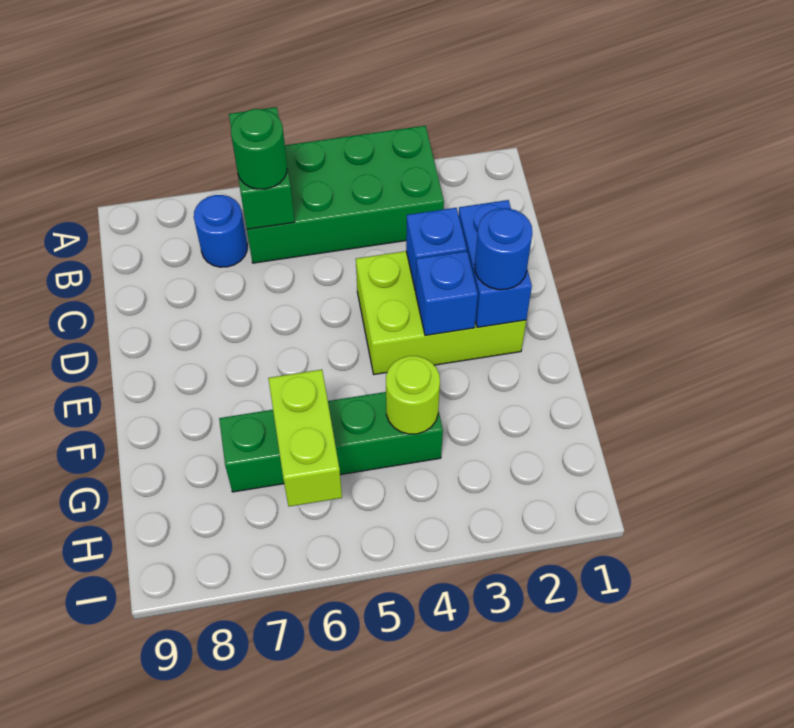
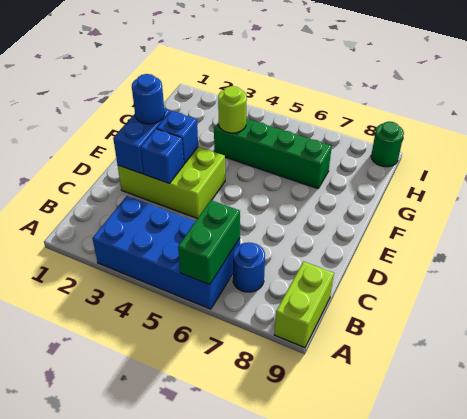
green 2x4 brick [247,126,444,263] -> blue 2x4 brick [92,196,240,309]
green 1x1 round brick [231,109,287,189] -> green 1x1 round brick moved to [371,122,404,167]
lime 1x2 brick [268,370,342,506] -> lime 1x2 brick moved to [274,262,334,348]

